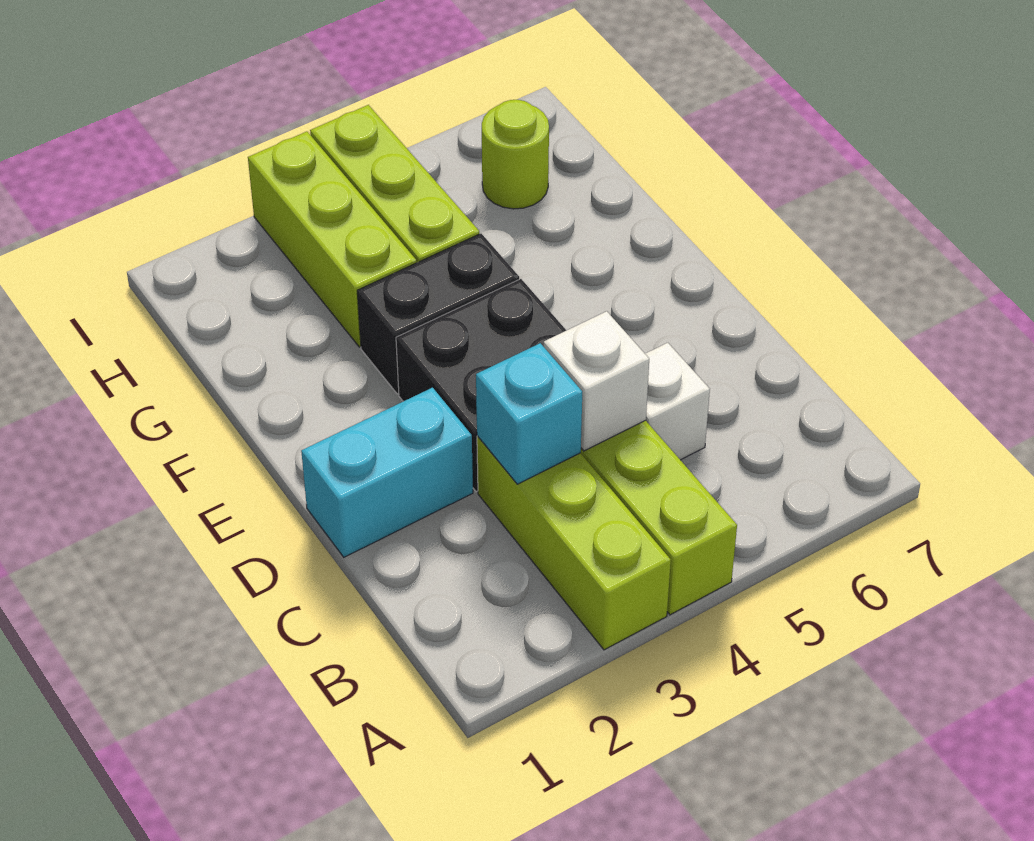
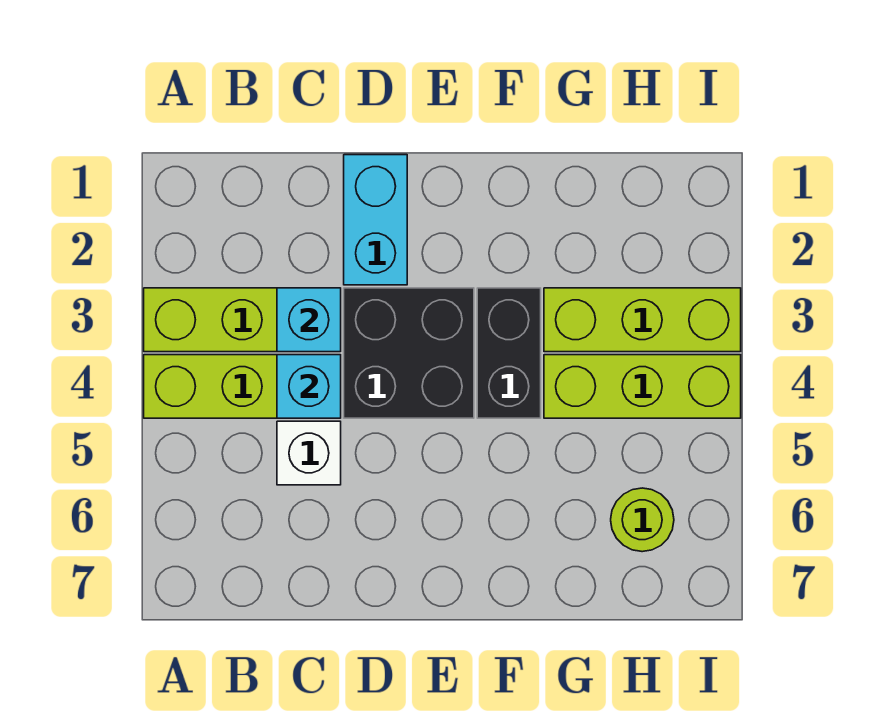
white 1x1 brick [544,311,649,451] -> cyan 1x1 brick [277,355,341,418]

